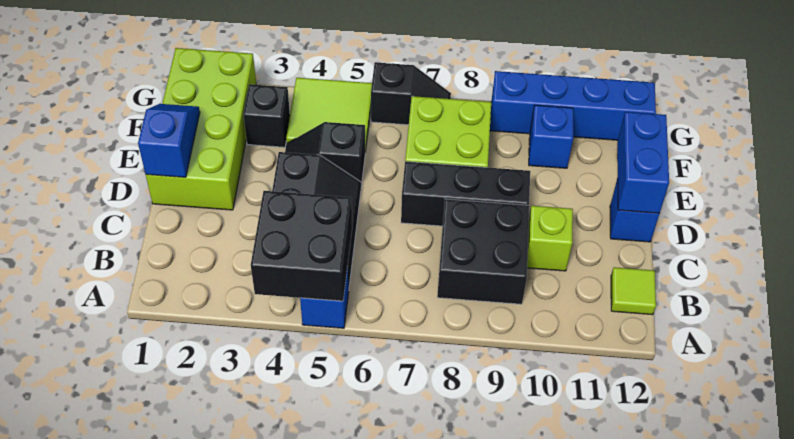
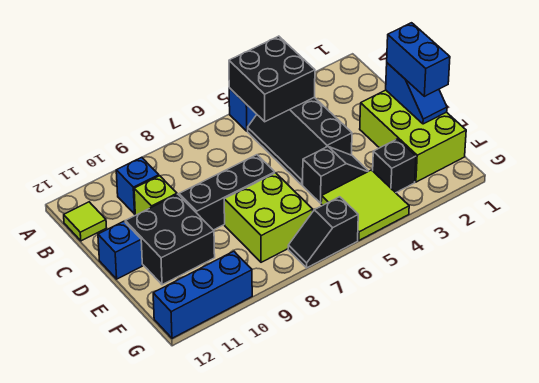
black 2x2 brick [437,199,529,304] -> black 2x2 brick moved to [125,194,215,285]
lime 2x4 brick [146,48,256,210] -> lime 2x3 brick [360,90,466,182]
blue 1x2 brick [617,112,669,213] -> blue 1x2 brick moved to [387,23,450,96]
blue 1x1 brick [529,105,573,168] -> blue 1x1 brick moved to [116,157,159,214]
blue 1x4 brick [490,71,656,140] -> blue 1x3 brick [153,251,252,338]

